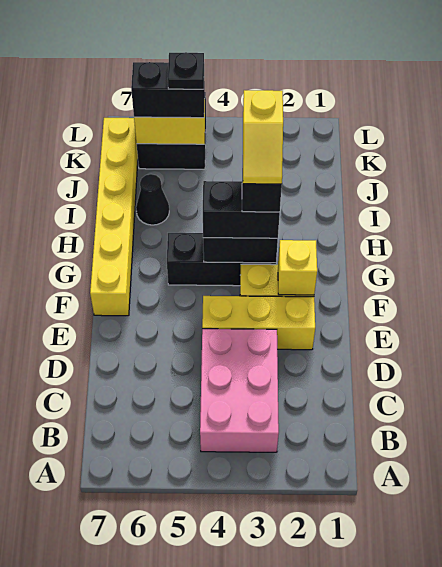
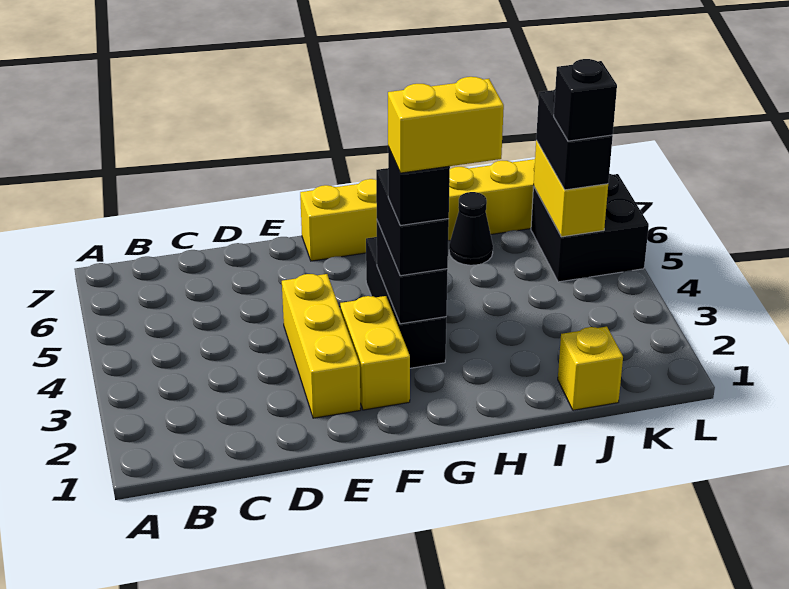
pink 2x3 brick [200,329,279,452] -> none
yellow 1x1 brick [278,240,317,295] -> yellow 1x1 brick moved to [558,327,623,410]
yellow 1x2 slope [243,90,283,184] -> yellow 1x2 brick [388,77,504,173]
black 1x1 plate [168,52,204,89] -> black 1x1 brick [554,59,617,141]

